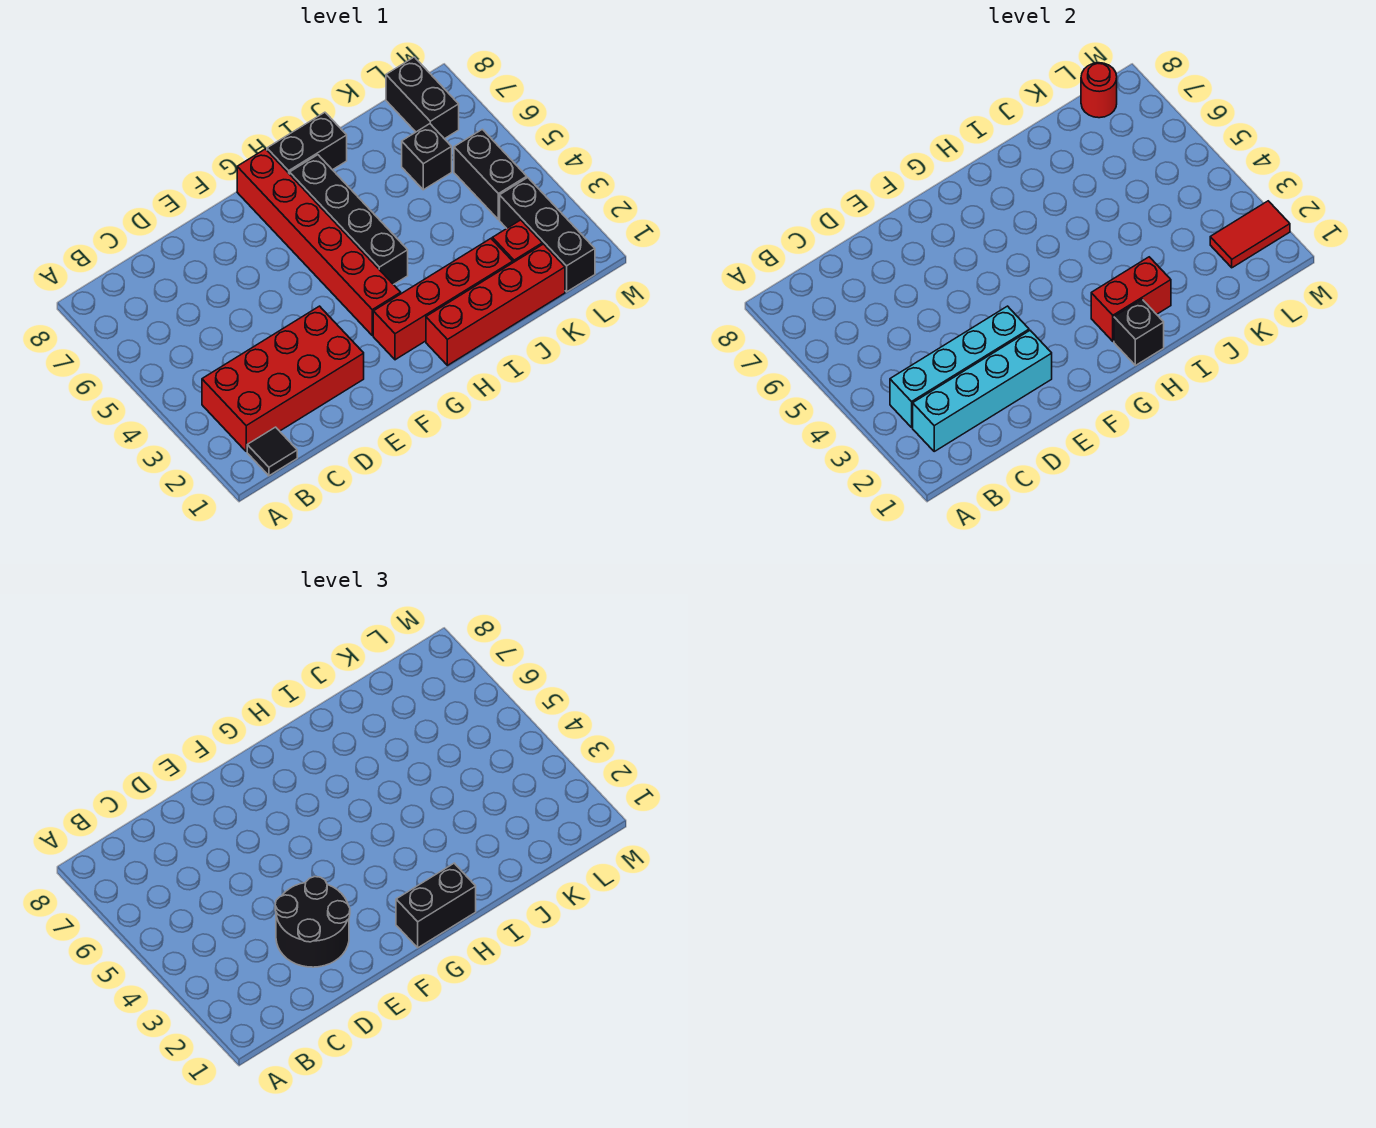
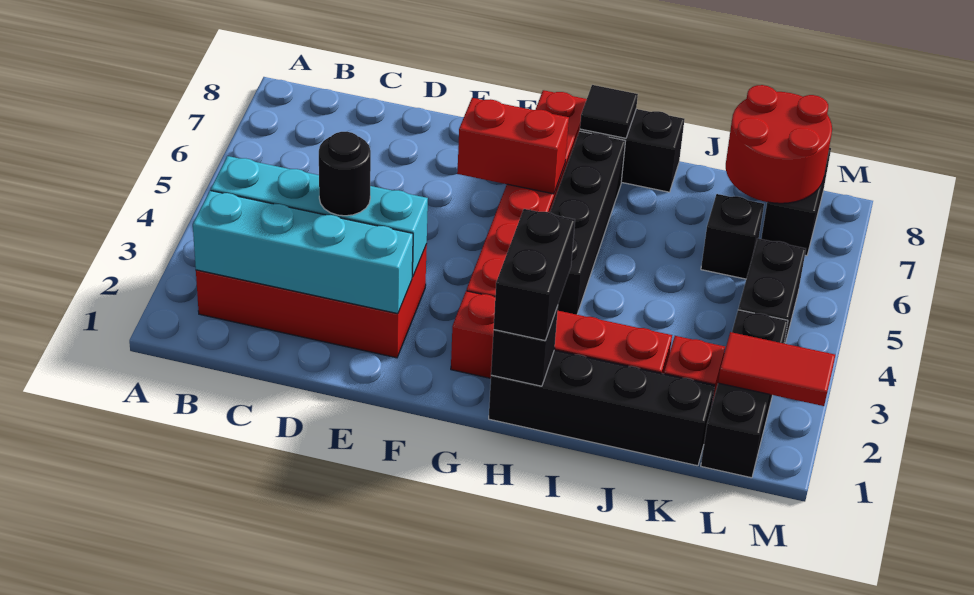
black 1x1 tile [247,427,297,476] -> black 1x1 tile moved to [580,85,638,138]
black 2x2 round brick [275,877,350,967] -> black 1x1 round brick [319,132,371,216]
black 1x2 brick [396,863,476,948] -> black 1x2 brick turned to [494,209,575,341]
red 1x4 brick [426,244,565,365] -> black 1x4 brick [489,350,715,466]
red 1x2 brick [1091,257,1171,341] -> red 1x2 brick moved to [457,98,569,194]
red 1x1 round brick [1081,63,1117,118] -> red 2x2 round brick [726,85,832,203]

